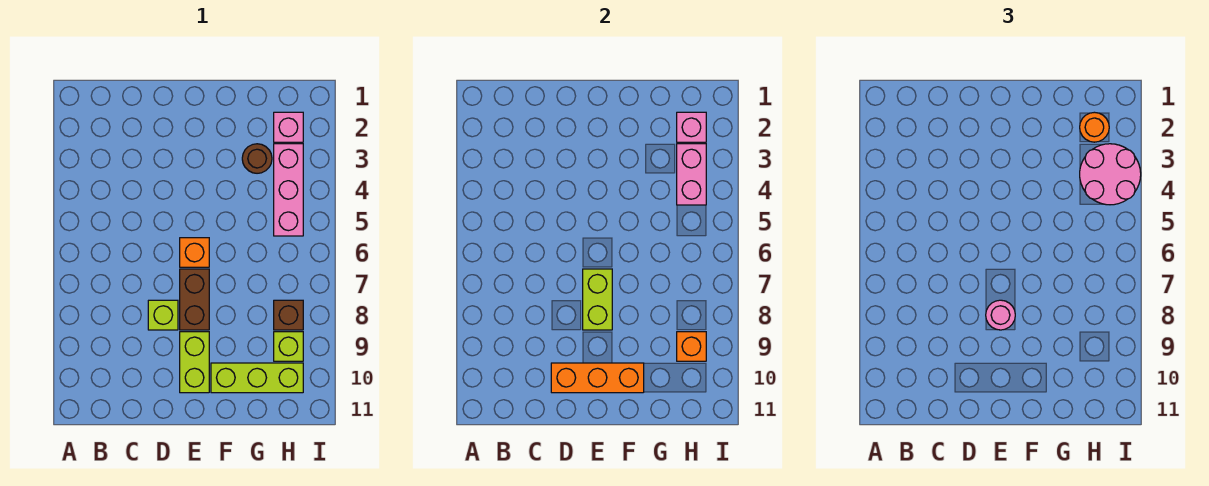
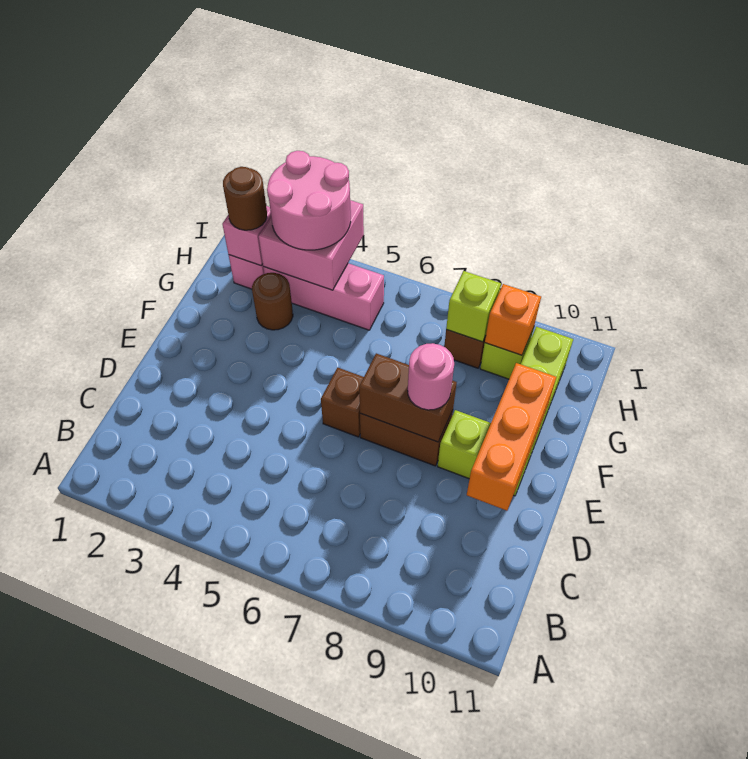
lime 1x1 brick [148,300,178,330] -> lime 1x1 brick moved to [446,271,501,342]
orange 1x1 brick [180,238,209,267] -> brown 1x1 brick [321,368,364,437]
lime 1x2 brick [583,269,612,330] -> brown 1x2 brick [359,353,457,442]
orange 1x1 round brick [1080,112,1109,142] -> brown 1x1 round brick [223,167,267,230]
pink 1x2 brick [677,144,706,205] -> pink 2x2 brick [259,200,364,290]

